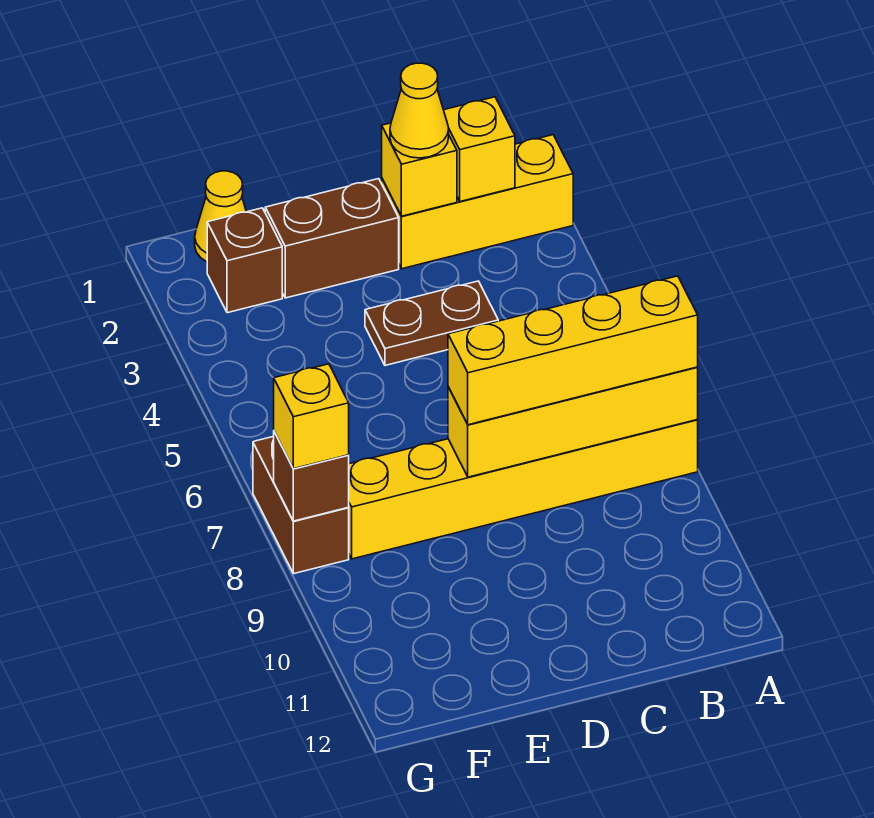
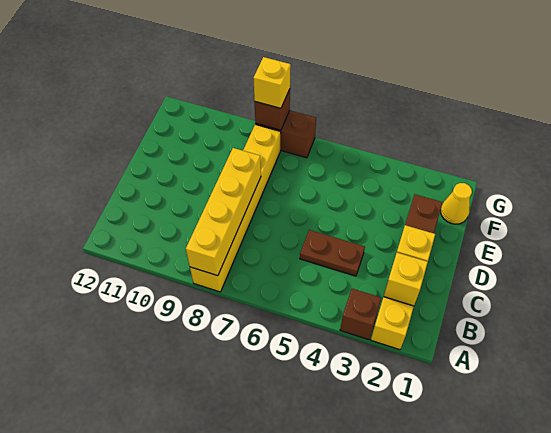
yellow 1x4 brick [448,276,698,425] -> none
yellow 1x1 cone [390,63,449,158] -> none
brown 1x2 plate [365,281,498,365] -> brown 1x2 plate turned to [300,230,365,276]
brown 1x1 brick [207,208,282,313] -> brown 1x1 brick moved to [340,289,381,340]

